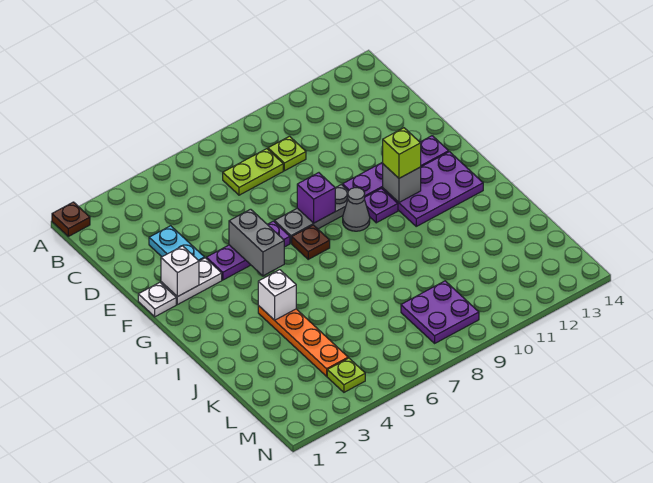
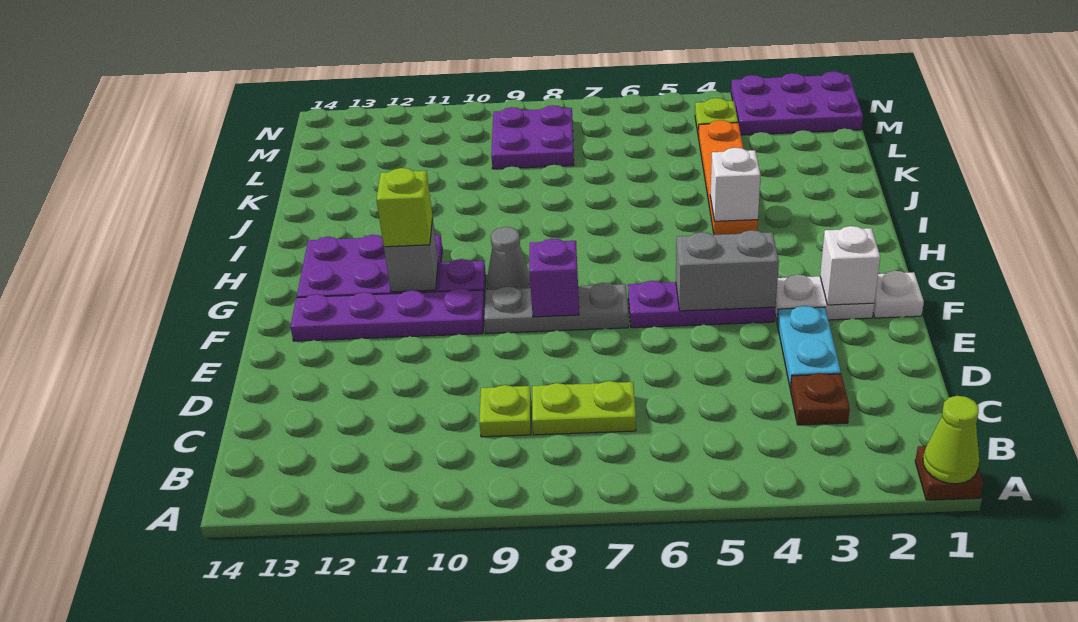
none -> lime 1x1 cone [923,396,979,484]
grey 1x2 brick [229,209,284,276] -> grey 1x2 brick turned to [676,230,779,311]
brown 1x1 plate [292,225,330,259] -> brown 1x1 plate moved to [790,373,850,425]
none -> purple 2x3 plate [731,71,863,135]

